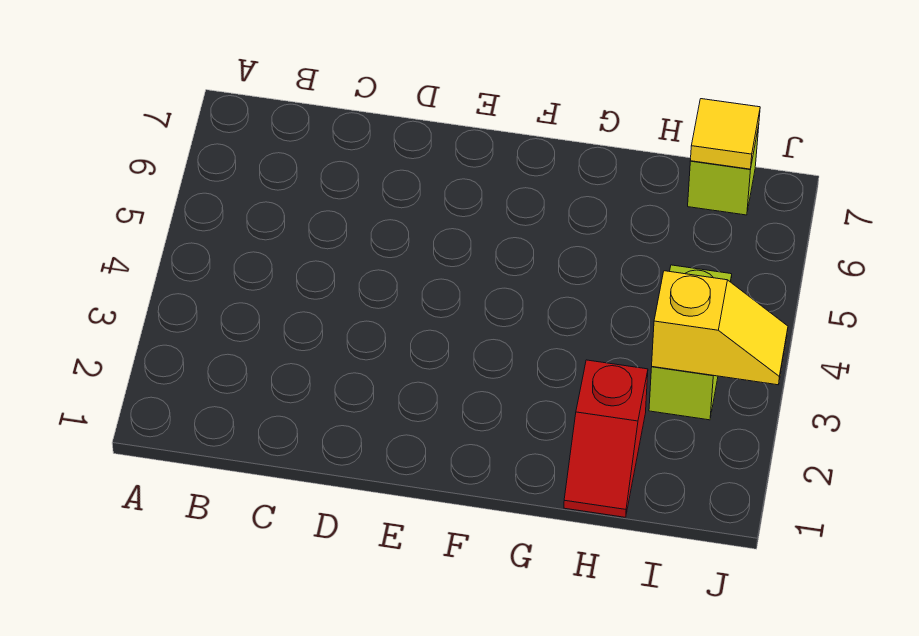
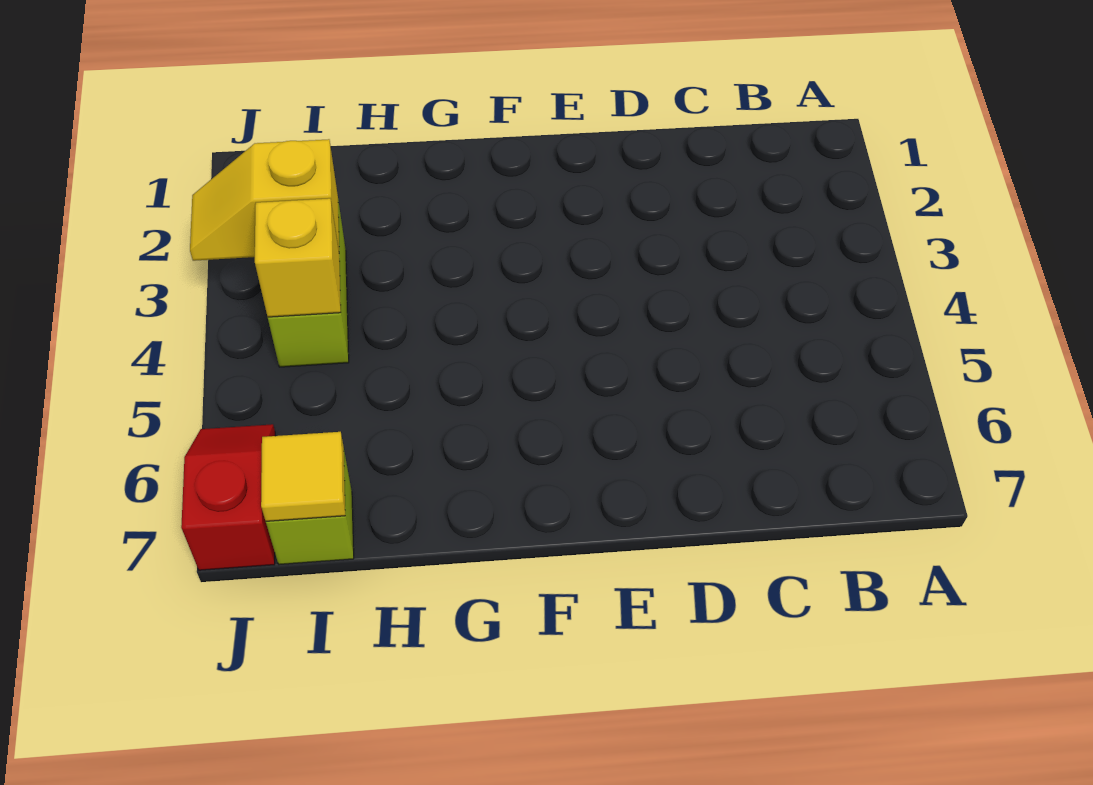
red 1x2 slope [564,360,648,517] -> red 1x2 slope moved to [181,424,275,570]
none -> yellow 1x1 brick [255,198,341,317]

